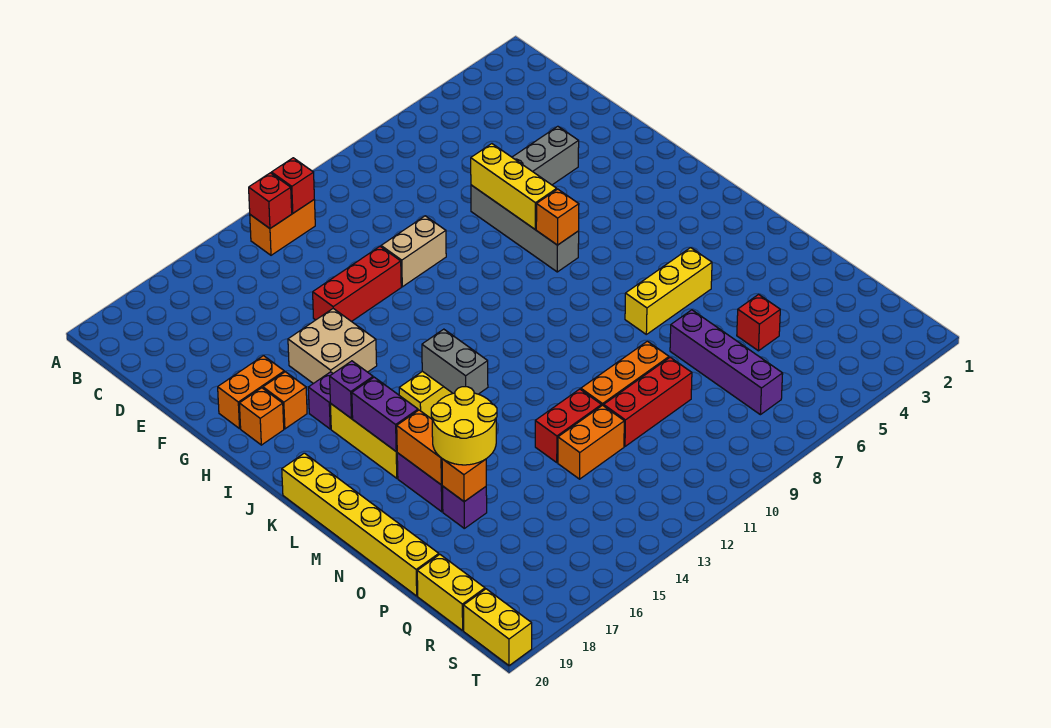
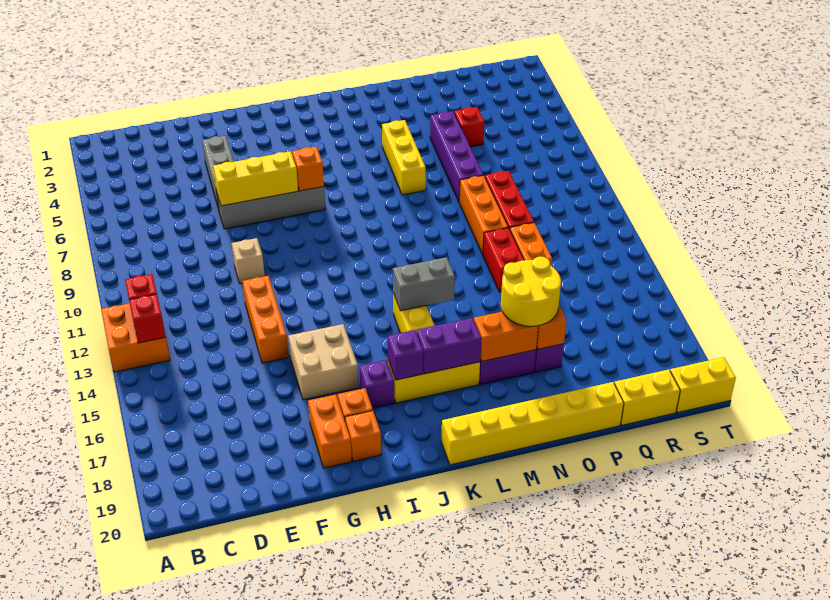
orange 1x2 brick [250,200,315,255] -> orange 2x2 brick [101,303,170,372]
tan 1x2 brick [381,216,446,287] -> tan 1x1 brick [232,238,265,284]
red 1x3 brick [313,247,401,322] -> orange 1x3 brick [242,276,289,363]
purple 1x4 brick [670,310,783,415] -> purple 1x4 brick turned to [430,111,483,201]

